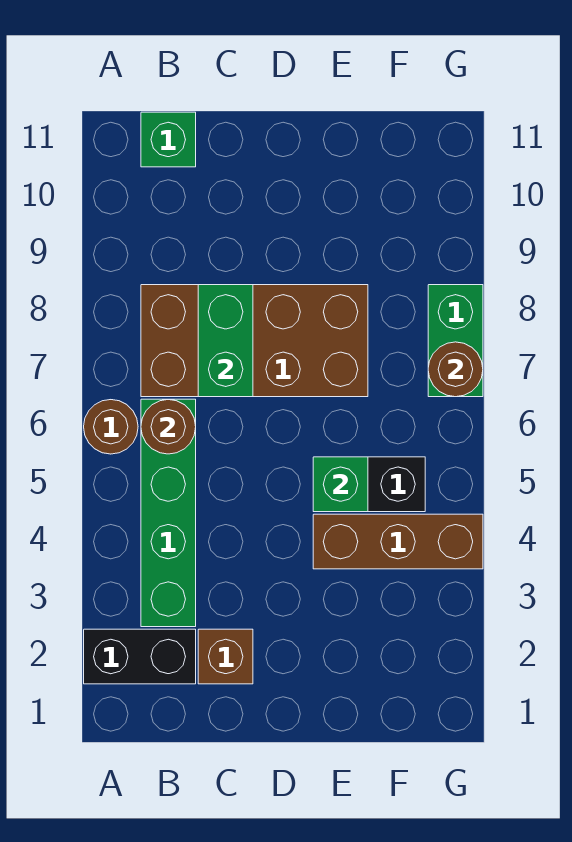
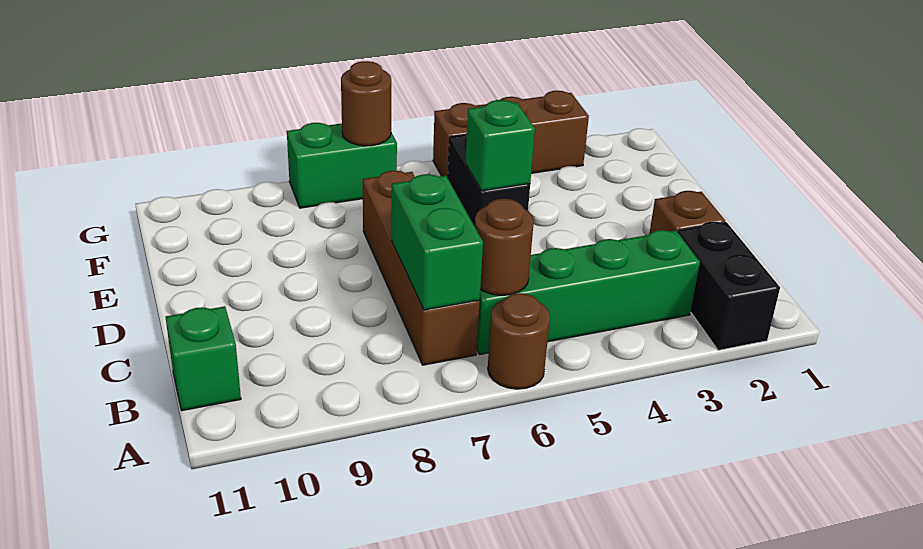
brown 2x4 brick [141,285,368,397] -> brown 1x4 brick [363,171,480,365]
green 1x2 brick [198,285,253,397] -> green 1x2 brick turned to [392,174,483,310]
brown 1x3 brick [313,514,483,569] -> brown 1x3 brick turned to [433,91,589,178]

